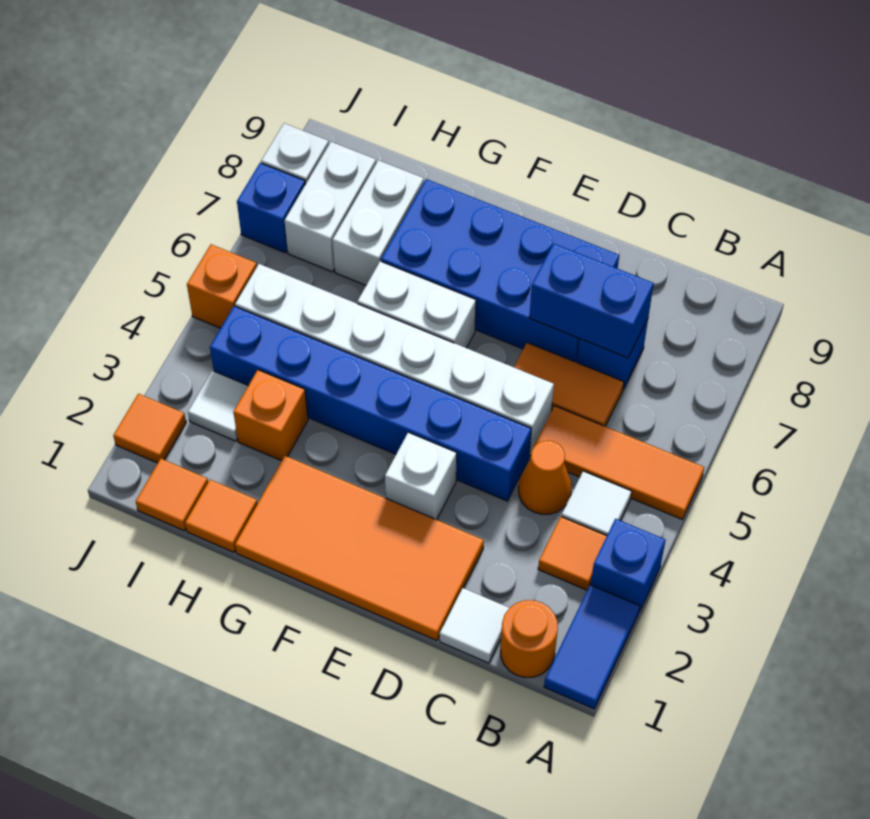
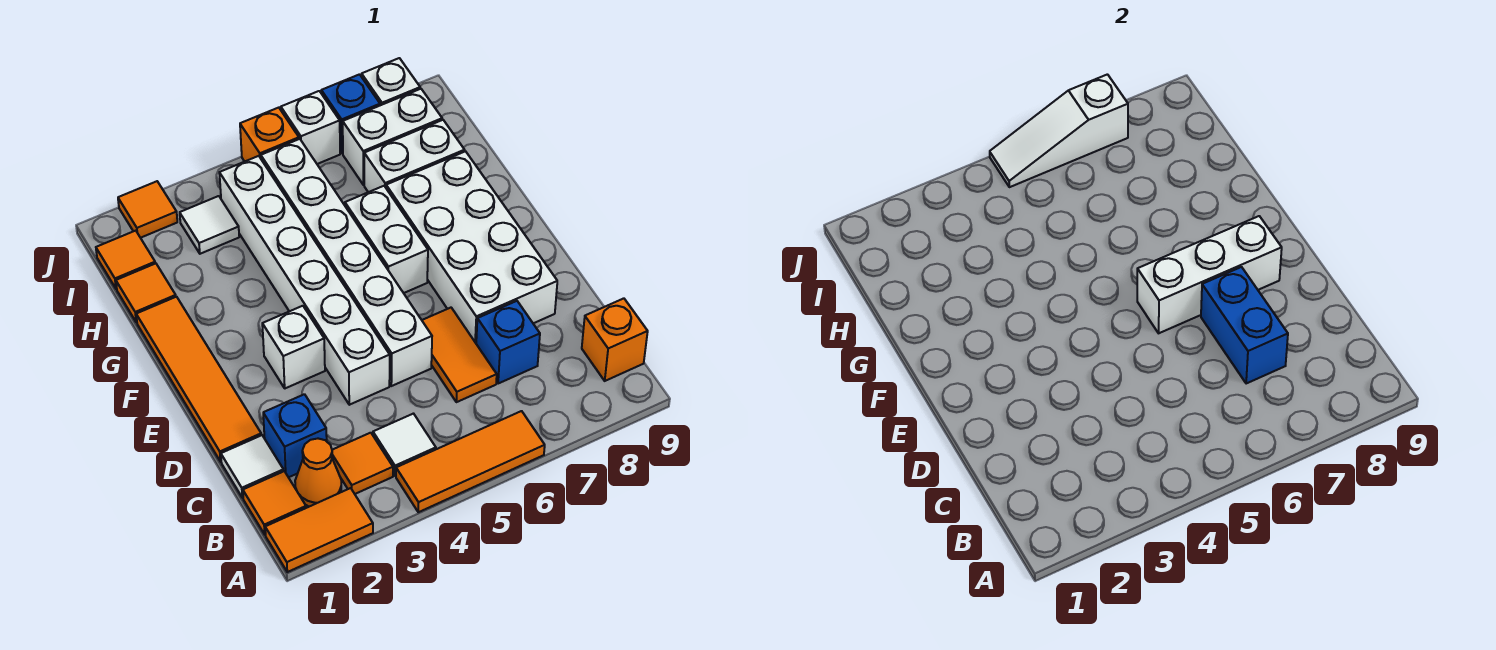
blue 1x2 tile [544,585,640,709] -> orange 1x2 tile [265,488,373,572]
blue 1x1 brick [591,519,666,612] -> blue 1x1 brick moved to [263,394,327,477]
orange 1x3 tile [534,406,704,519] -> orange 1x3 tile turned to [396,411,545,512]
orange 1x1 round brick [501,600,558,677] -> orange 1x1 tile [243,471,306,535]
orange 1x1 cone [519,441,571,514] -> orange 1x1 cone moved to [295,439,341,507]
orange 2x4 tile [235,456,484,641] -> orange 1x4 tile [136,297,261,462]
blue 1x6 brick [210,306,531,501] -> white 1x6 brick [219,156,390,405]
blue 2x4 brick [381,179,619,362] -> white 2x4 brick [386,151,557,343]
none -> white 1x3 brick [1137,216,1282,333]
orange 1x1 brick [233,370,308,461] -> orange 1x1 brick moved to [582,298,648,381]
none -> white 1x3 slope [990,74,1128,187]
none -> white 1x1 brick [281,91,340,164]

